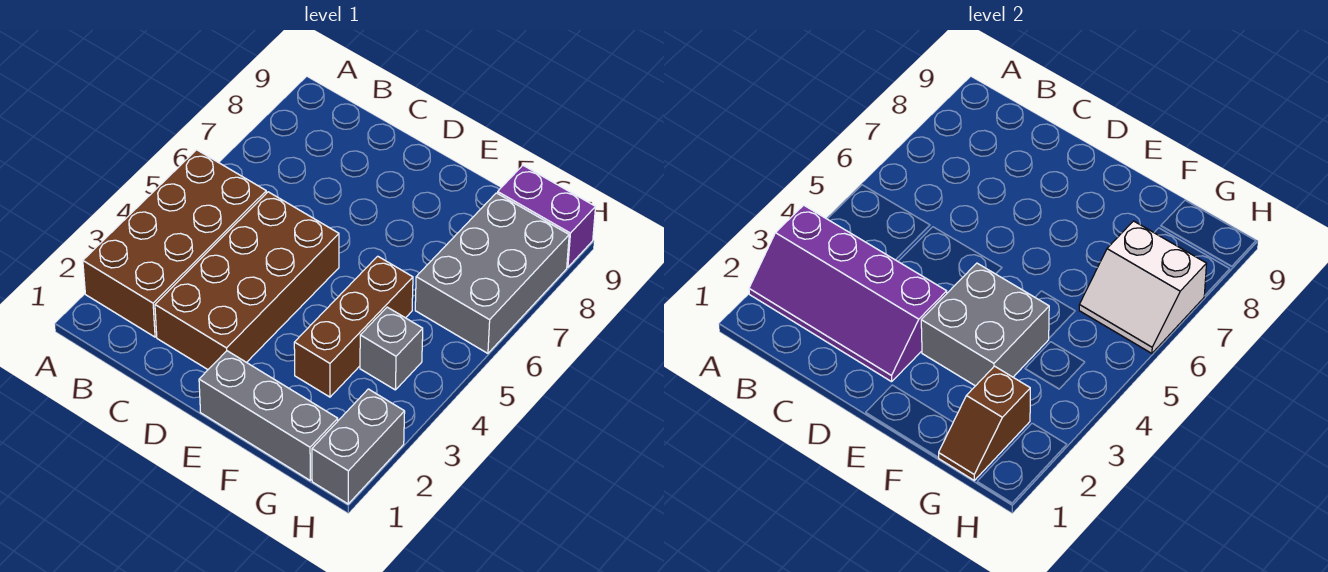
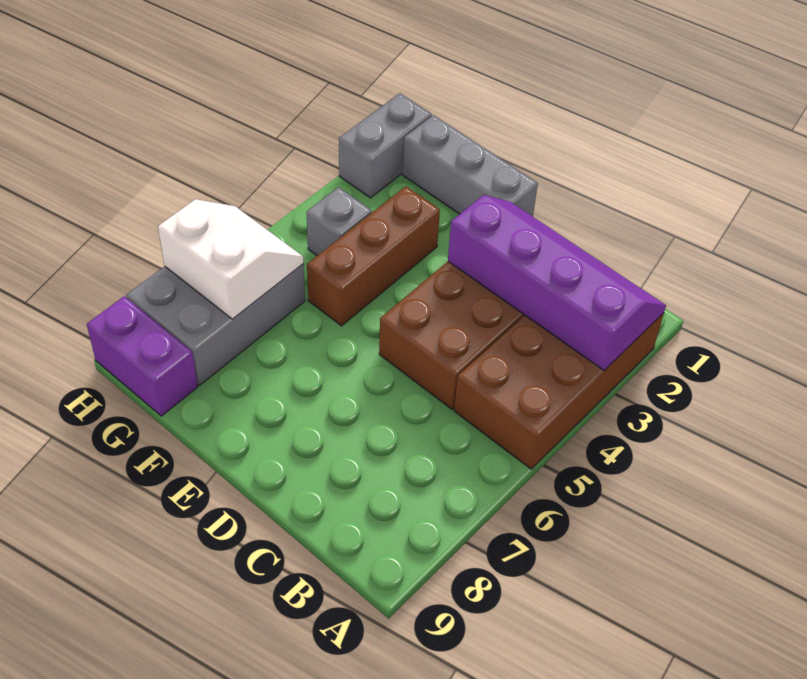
grey 2x2 brick [921,263,1049,386] -> none
brown 1x2 slope [938,366,1030,480] -> none

